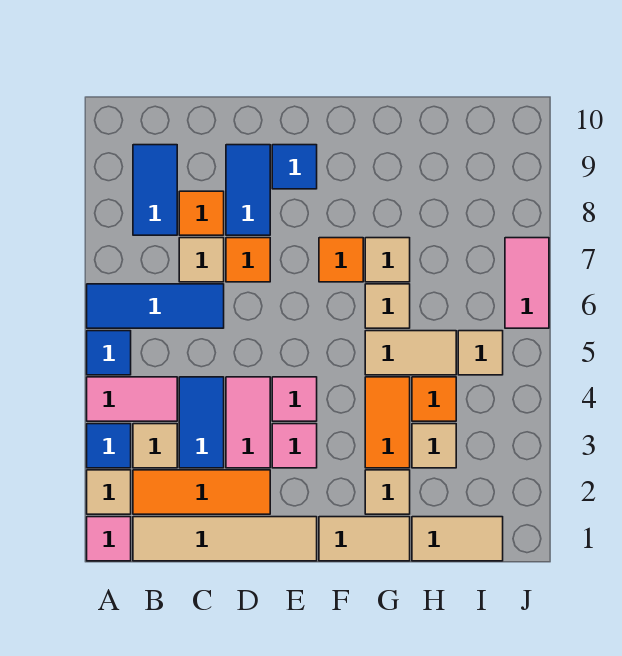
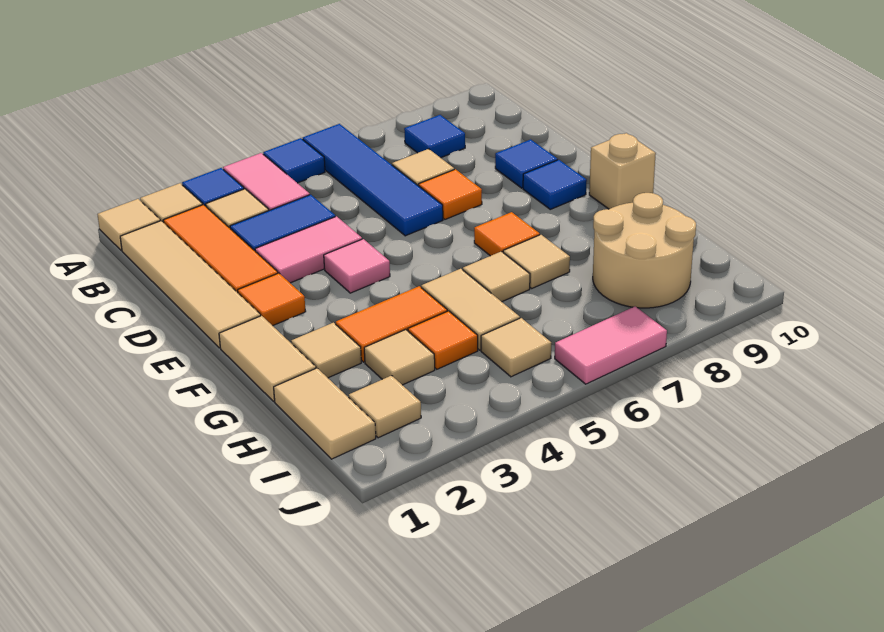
pink 1x1 tile [87,517,131,561] -> tan 1x1 tile [97,199,160,251]
blue 1x3 tile [87,284,224,328] -> blue 1x4 tile [303,124,443,236]
blue 1x2 tile [133,145,177,235] -> blue 1x1 tile [404,115,465,158]
orange 1x1 tile [179,191,224,235] -> orange 1x1 tile moved to [238,273,306,326]
blue 1x2 tile [226,145,270,235] -> blue 1x1 tile [495,139,558,188]
pink 1x1 tile [272,424,317,468] -> none
none -> tan 1x1 brick [589,133,656,209]
none -> tan 2x2 round brick [593,193,696,308]
none -> tan 1x1 tile [349,376,421,438]

